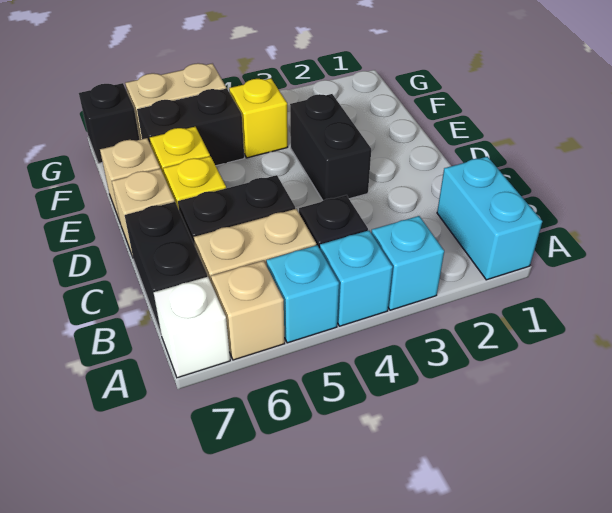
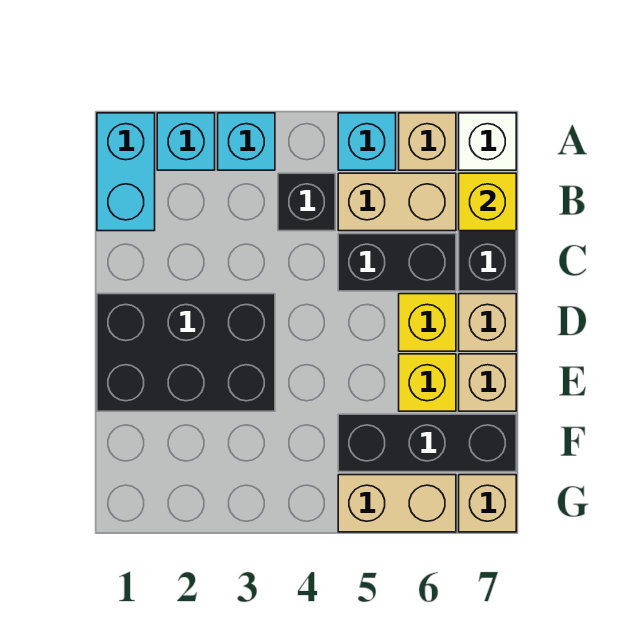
cyan 1x1 brick [320,230,393,326] -> cyan 1x1 brick moved to [157,113,215,170]
black 1x2 brick [290,94,371,200] -> black 2x3 brick [97,294,275,411]
yellow 1x1 brick [229,78,288,158] -> yellow 1x1 brick moved to [459,173,516,231]
black 1x2 brick [137,88,244,166] -> black 1x3 brick [338,414,516,472]
black 1x1 brick [79,83,139,163] -> tan 1x1 brick [459,475,516,532]

